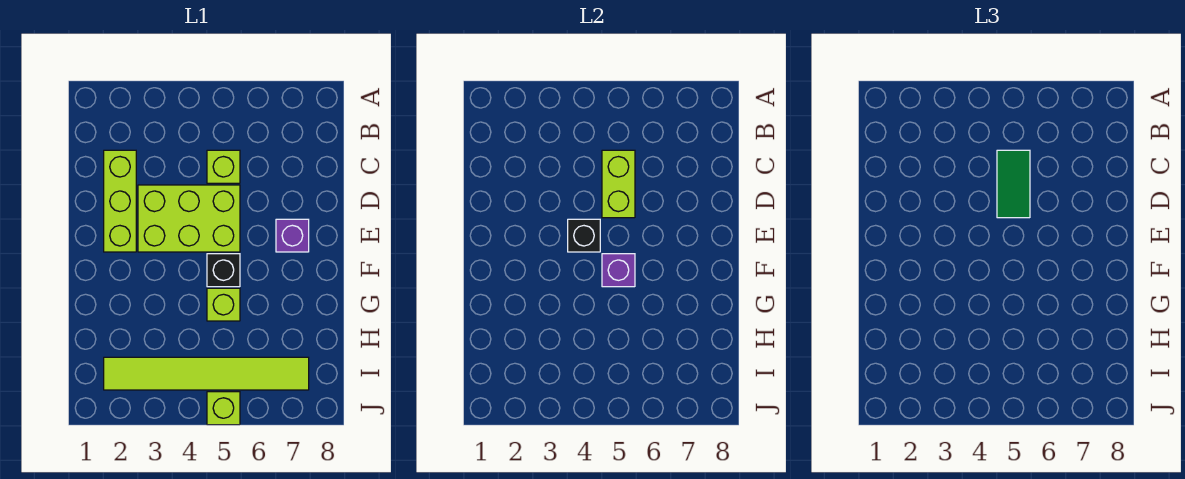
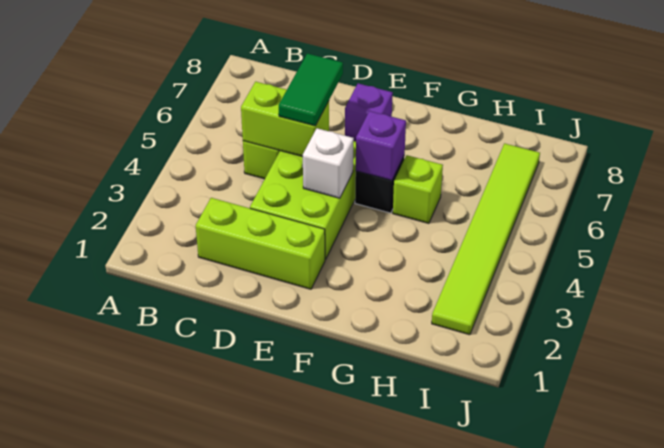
green 1x2 tile [997,150,1030,218] -> green 1x2 tile turned to [279,53,343,126]
black 1x1 brick [568,219,600,252] -> white 1x1 brick [303,128,354,198]
lime 1x1 brick [207,392,240,425] -> none

